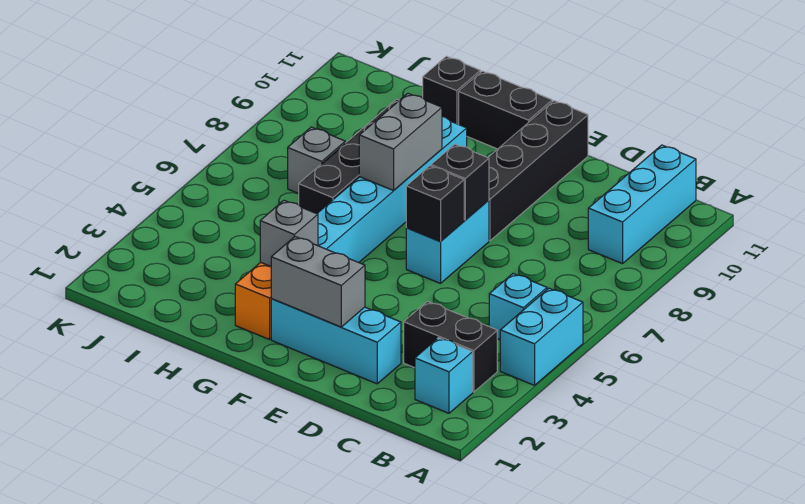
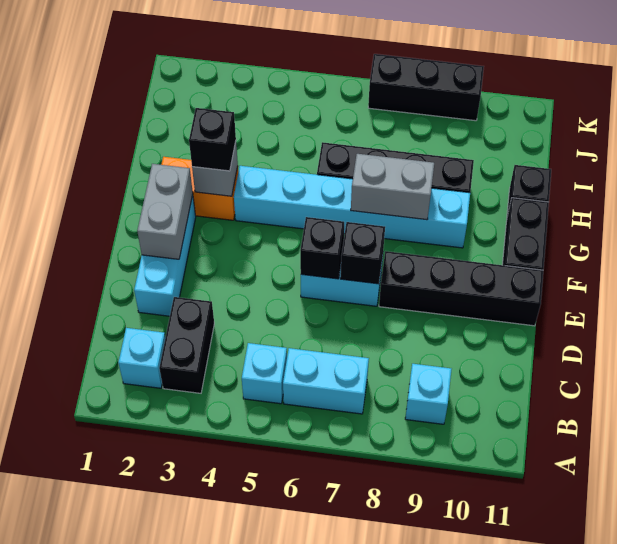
cyan 1x2 brick [500,288,583,385] -> cyan 1x2 brick moved to [283,348,369,414]
cyan 1x3 brick [588,145,696,264] -> cyan 1x1 brick [405,364,451,424]
none -> black 1x1 brick [189,108,236,171]
grey 1x1 brick [288,127,345,194] -> none
none -> black 1x3 brick [368,54,484,121]

